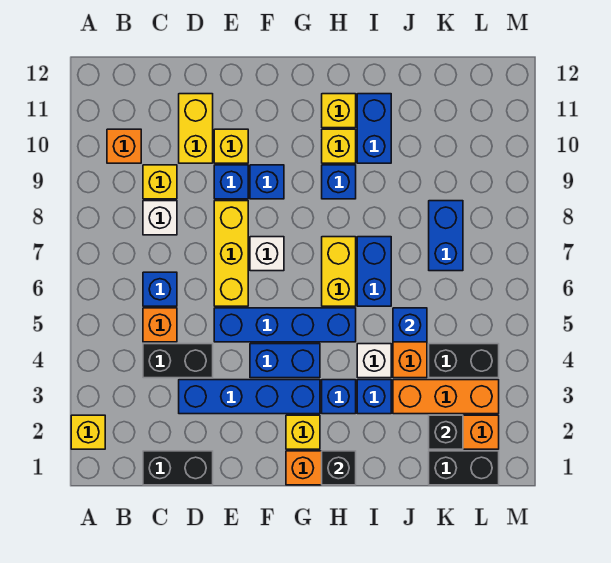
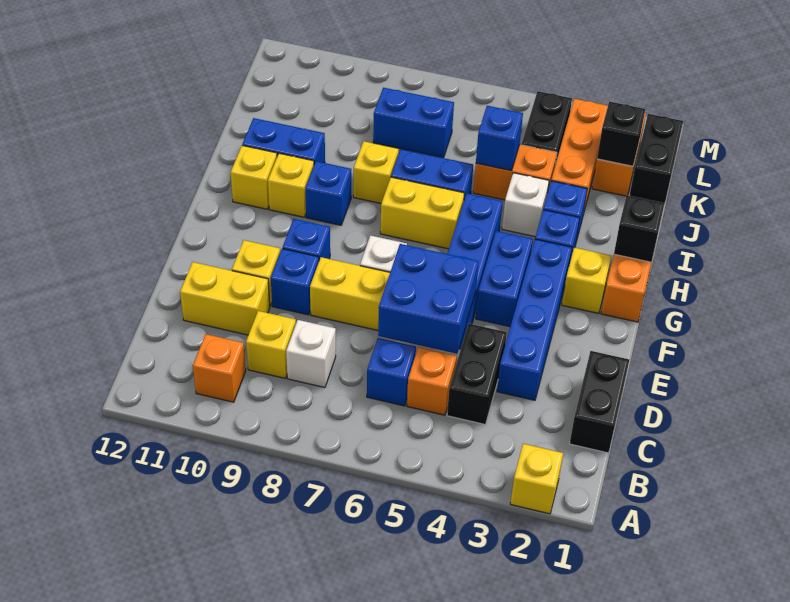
none -> blue 2x2 brick [378,244,479,354]
none -> yellow 1x1 brick [353,141,399,203]

